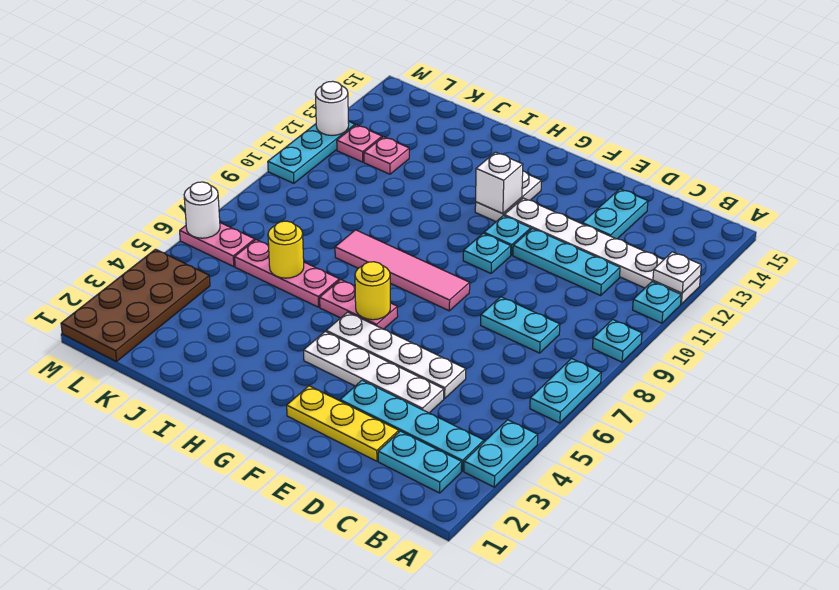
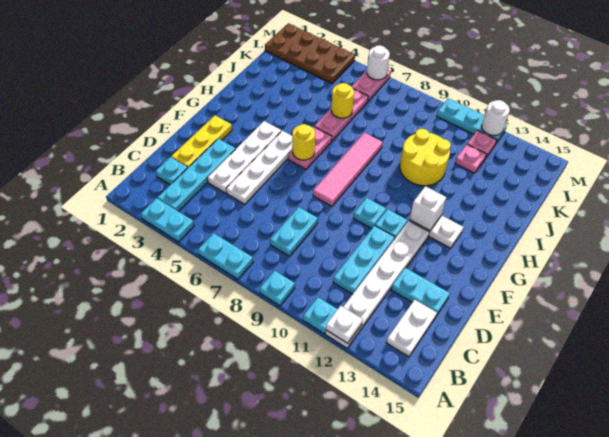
cyan 1x2 plate [378,431,462,493] -> cyan 1x1 plate [156,157,188,185]
none -> white 1x2 plate [386,300,437,357]
none -> yellow 2x2 round brick [400,129,451,186]

